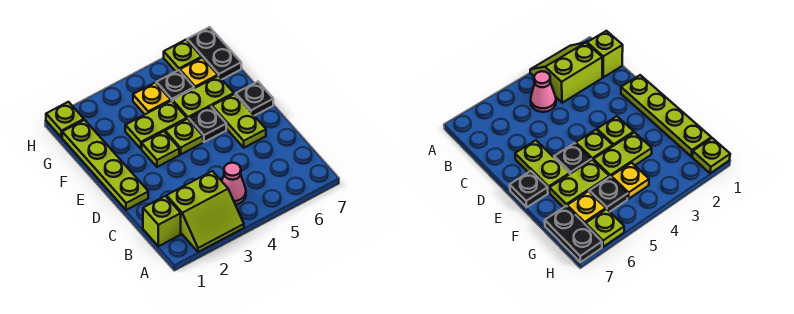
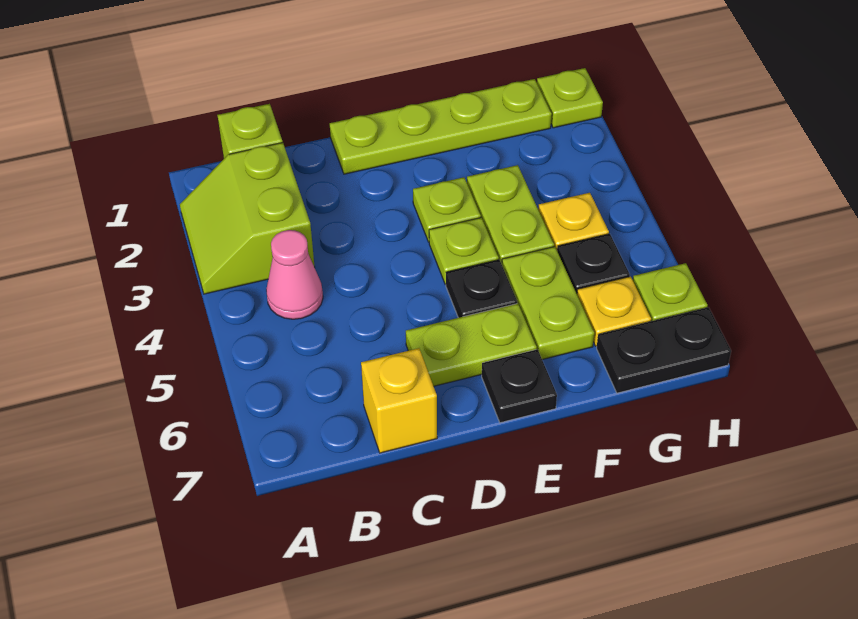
none -> yellow 1x1 brick [361,348,437,453]

